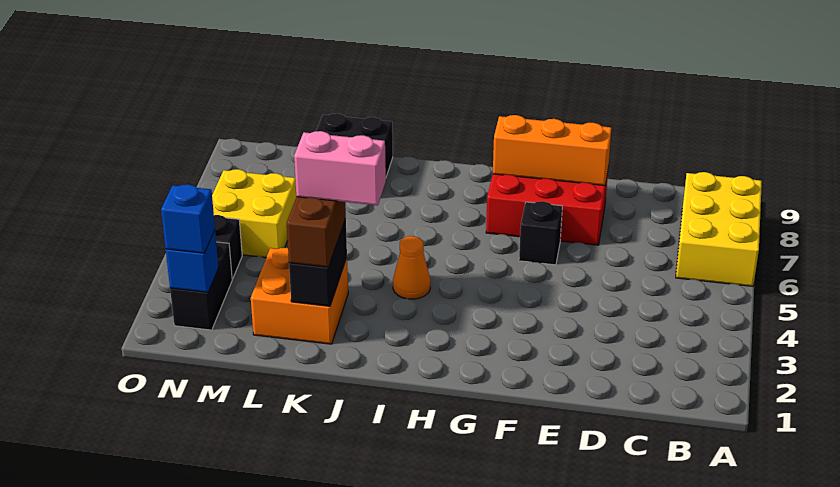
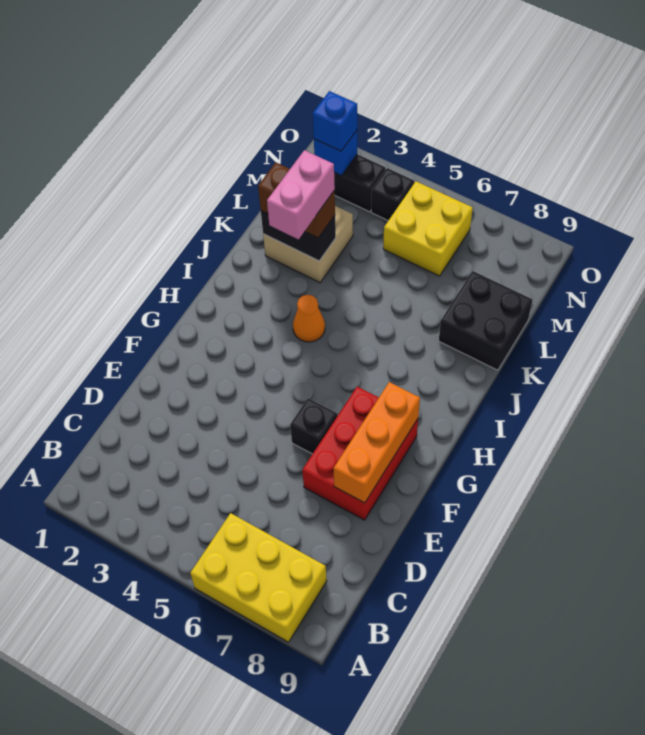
orange 2x2 brick [251,248,348,344] -> tan 2x2 brick [263,206,353,283]

